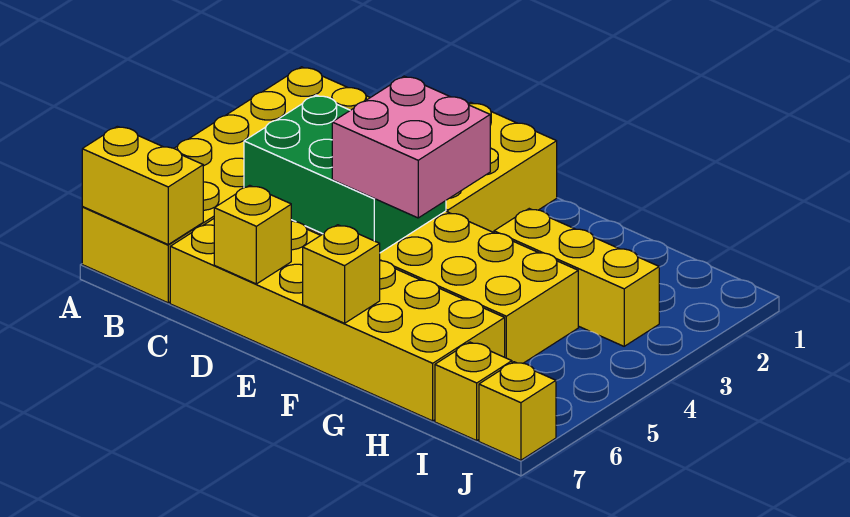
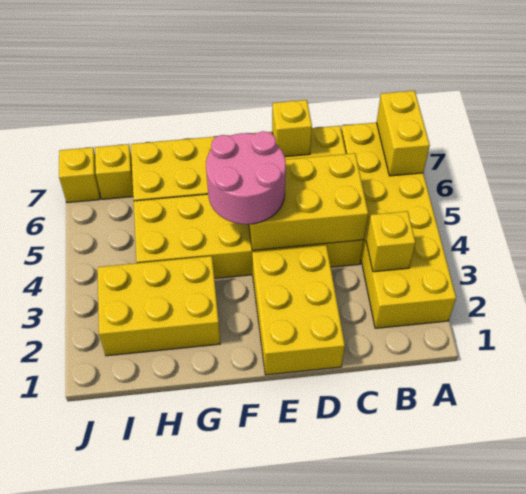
yellow 1x2 brick [82,126,203,244] -> yellow 1x2 brick turned to [377,91,430,176]
green 2x3 brick [244,95,446,253] -> yellow 2x3 brick [249,153,368,250]
pink 2x2 brick [332,76,490,218] -> pink 2x2 round brick [206,131,286,224]
yellow 1x1 brick [303,225,380,323] -> yellow 1x1 brick moved to [366,211,416,272]
yellow 1x3 brick [494,209,659,346] -> yellow 2x3 brick [98,256,220,356]

